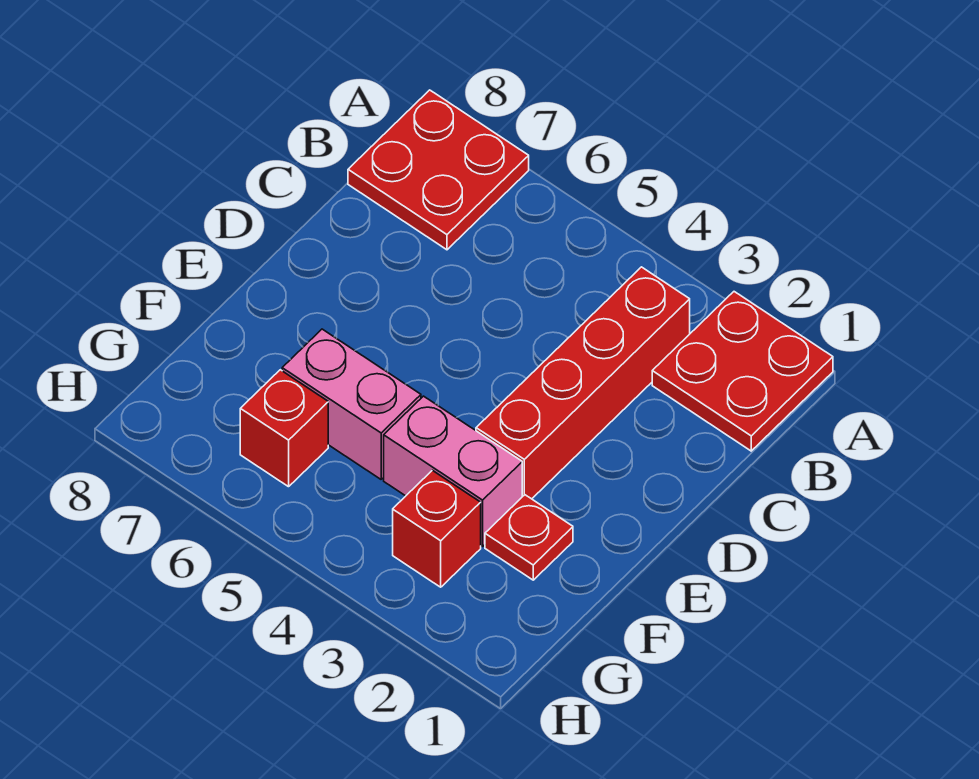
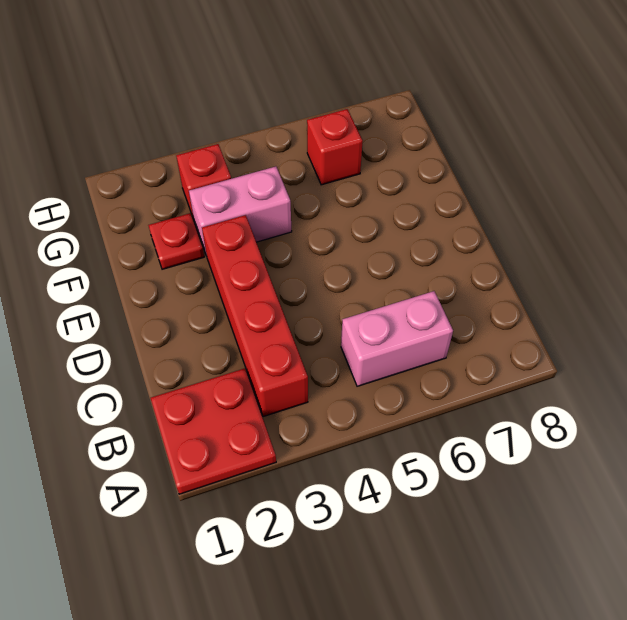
red 2x2 plate [348,90,529,250] -> none
pink 1x2 brick [282,329,421,479] -> pink 1x2 brick moved to [341,291,453,386]

